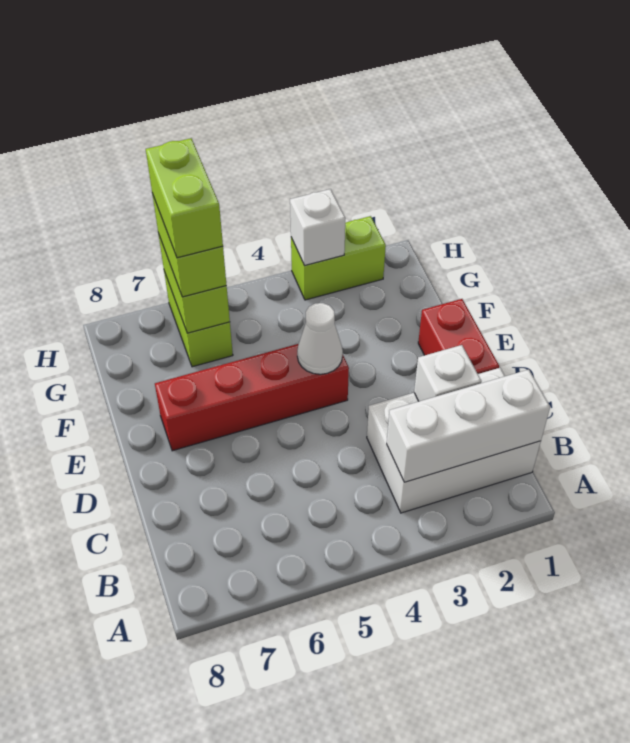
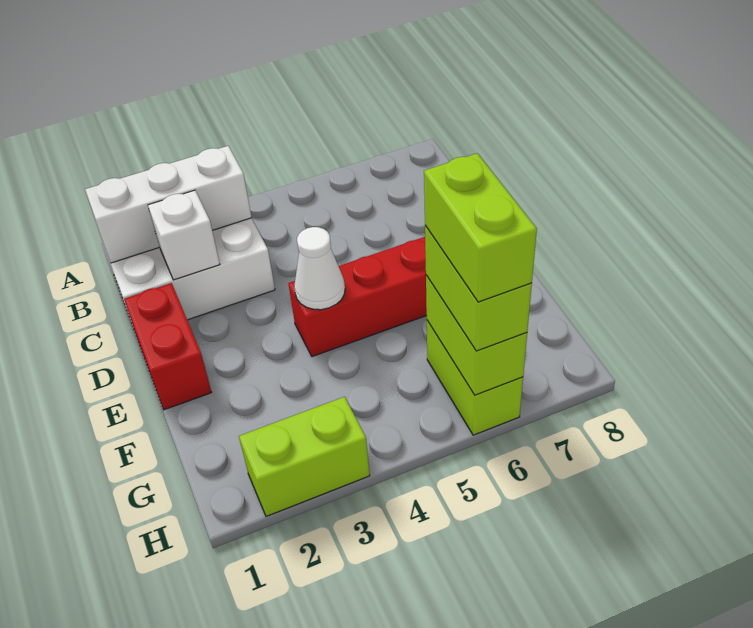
white 1x1 brick [290,189,345,266] -> none

